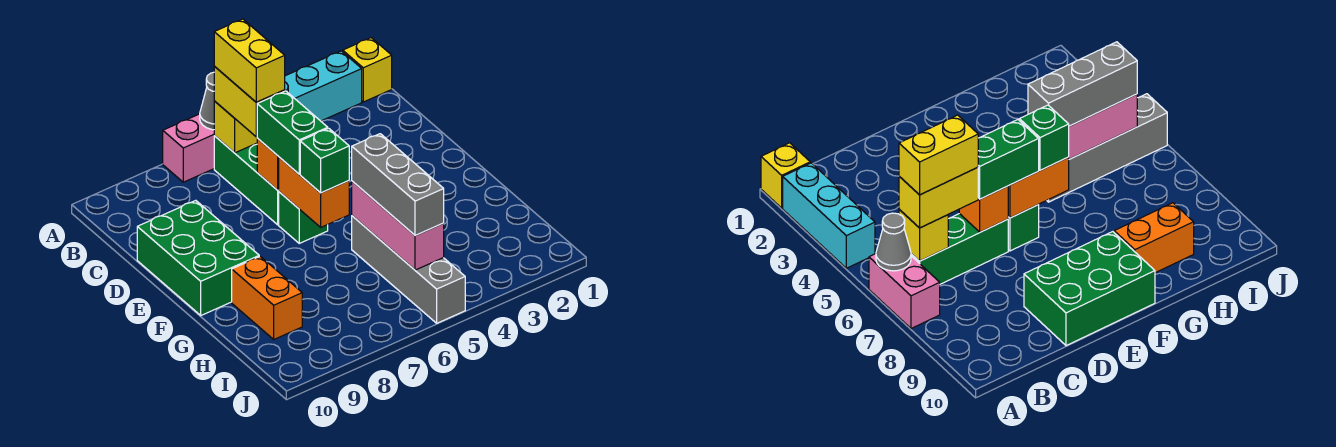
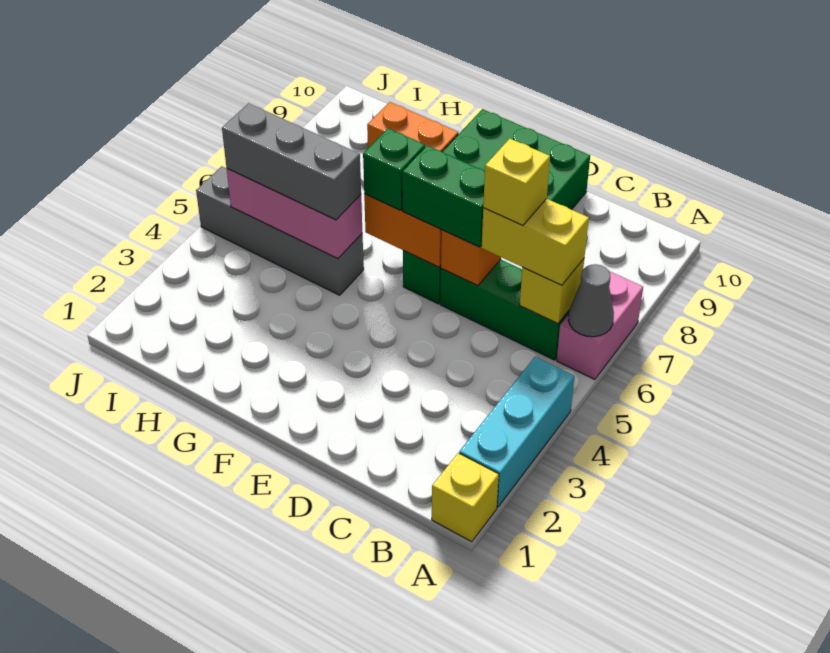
yellow 1x2 brick [214,19,285,102] -> yellow 1x1 brick [483,139,550,226]

